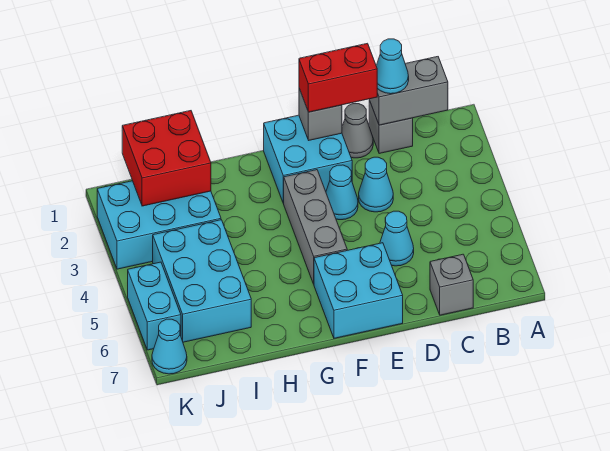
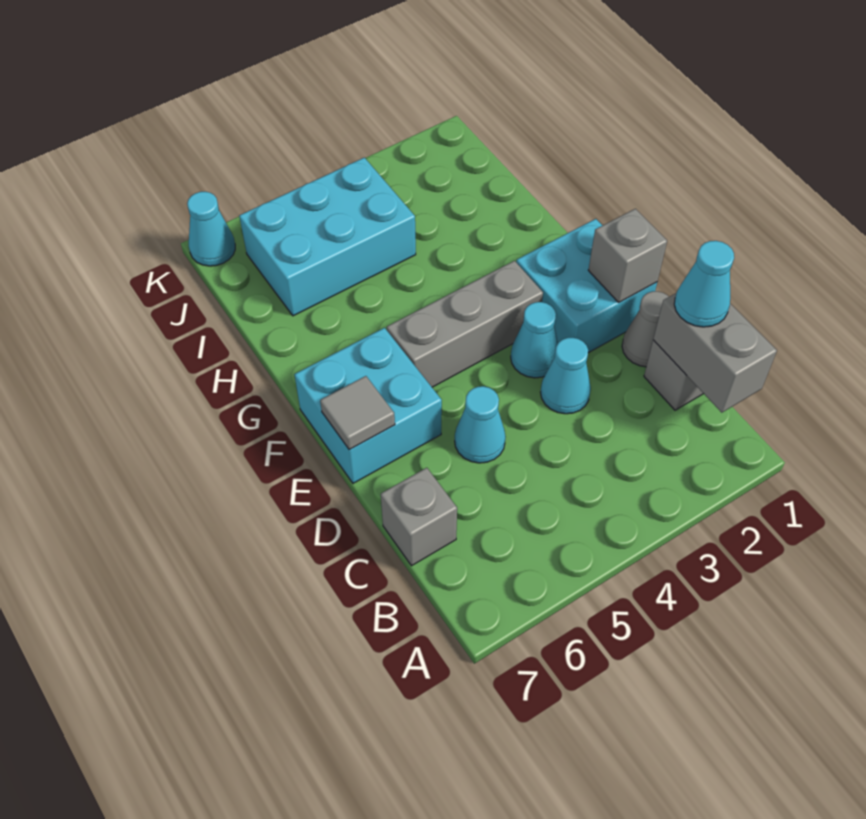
red 1x2 brick [299,43,377,112] -> none
none -> grey 1x1 tile [320,376,395,450]
red 2x2 brick [122,111,211,206] -> none
cyan 2x3 brick [97,181,221,269] -> none
cyan 1x2 brick [128,262,181,350] -> none

